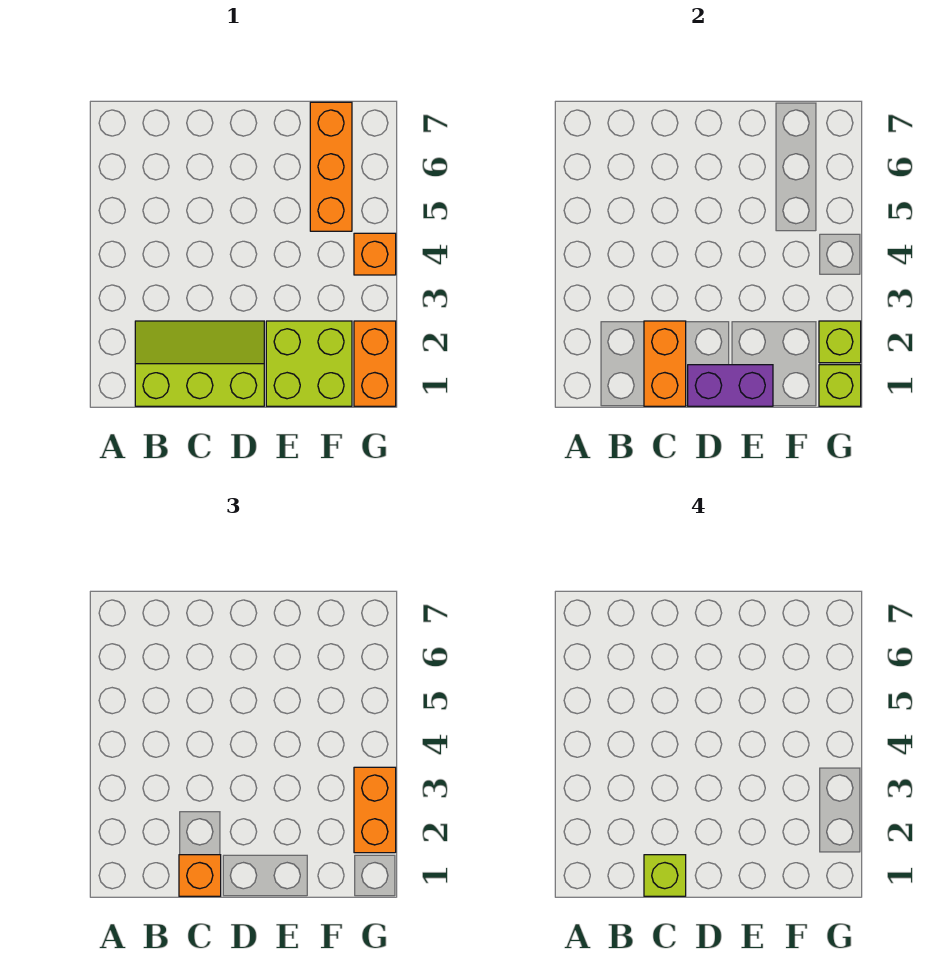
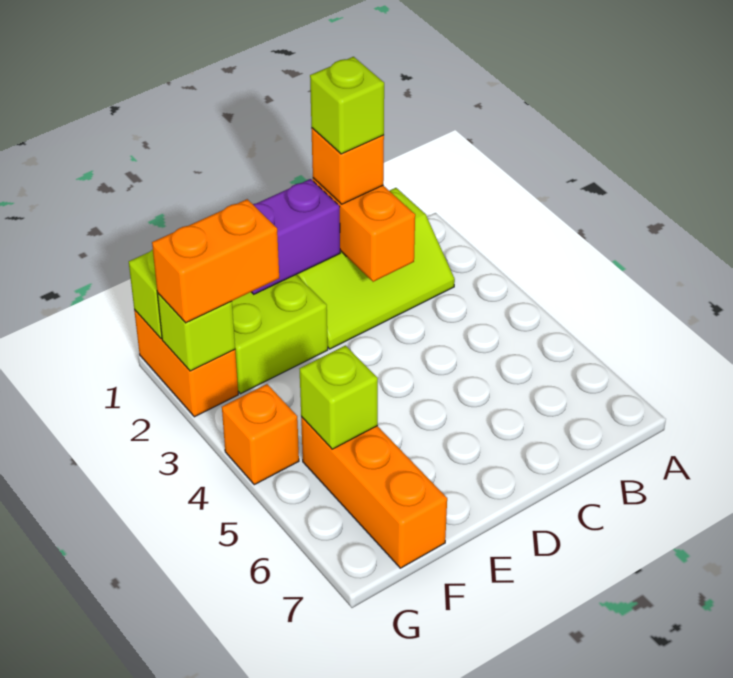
none -> lime 1x1 brick [300,346,378,449]
orange 1x2 brick [354,767,396,853] -> orange 1x2 brick turned to [152,199,279,323]

